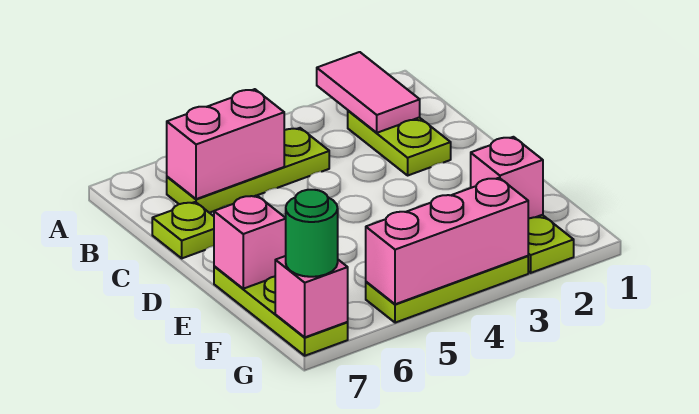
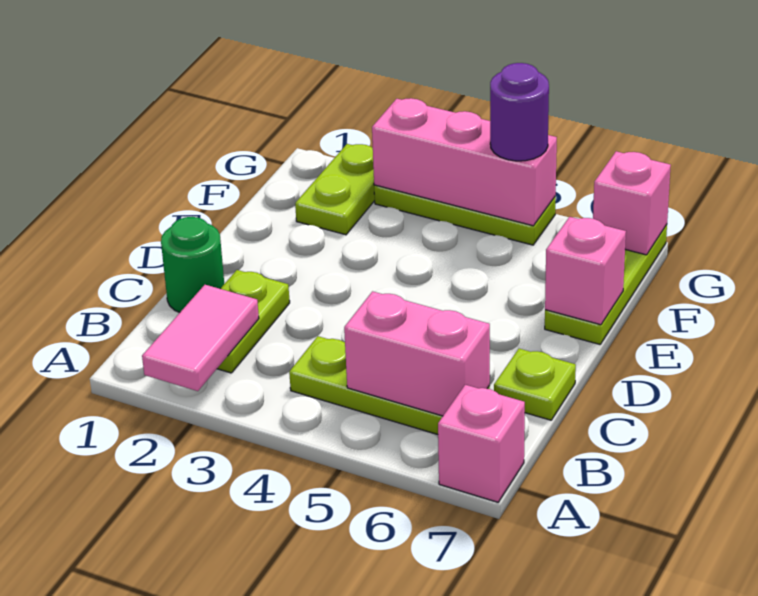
pink 1x1 brick [471,137,543,219] -> pink 1x1 brick moved to [438,385,525,502]
none -> purple 1x1 round brick [490,63,549,161]
green 1x1 round brick [286,190,338,277] -> green 1x1 round brick moved to [161,217,224,312]

